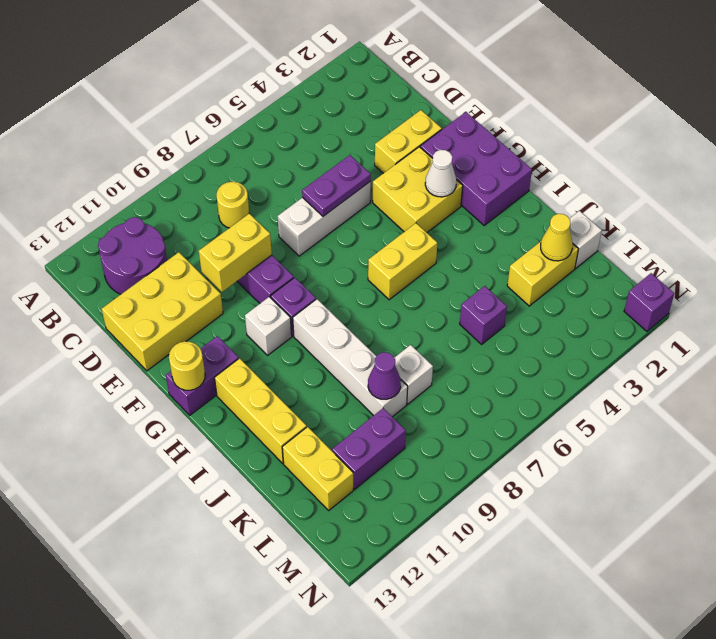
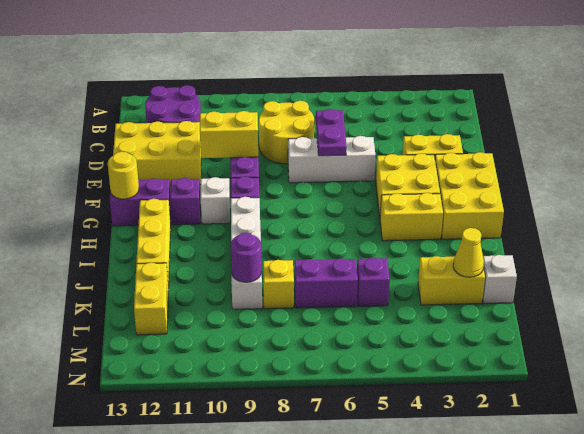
yellow 1x1 round brick [217,182,249,228] -> yellow 2x2 round brick [259,101,314,164]
purple 1x2 plate [302,155,371,216] -> purple 1x2 plate turned to [316,109,347,156]
purple 2x3 brick [420,112,532,225] -> yellow 2x3 brick [435,152,504,239]
white 1x1 cone [425,150,456,197] -> none
yellow 1x2 brick [368,223,437,300] -> yellow 1x2 brick moved to [380,193,443,241]
white 1x1 brick [394,345,433,404] -> yellow 1x1 brick [263,260,294,309]
purple 1x1 cone [368,352,401,399] -> purple 1x1 round brick [230,233,262,282]
purple 1x2 brick [332,408,406,489] -> purple 1x2 brick moved to [294,258,358,308]
purple 1x1 brick [624,273,674,331] -> purple 1x1 brick moved to [170,178,201,225]

